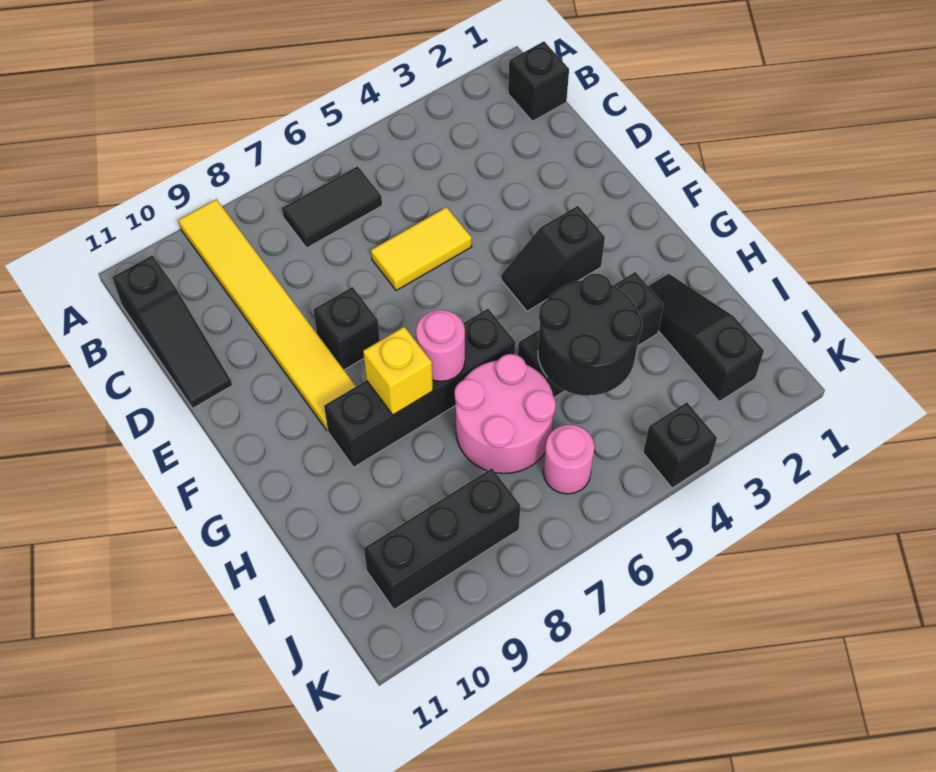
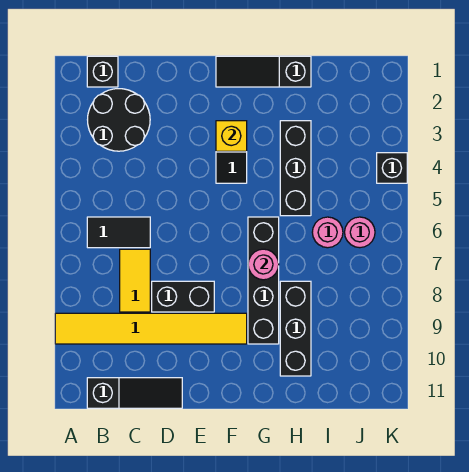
black 1x2 tile [282,166,382,248] -> black 1x2 tile turned to [87,217,150,248]
yellow 1x2 tile [371,207,472,291] -> yellow 1x2 tile moved to [120,249,150,312]
black 1x1 brick [313,287,380,370] -> black 1x2 brick [152,281,214,312]
yellow 1x1 brick [363,327,433,415] -> yellow 1x1 brick moved to [216,121,247,151]
black 1x3 slope [648,274,764,402] -> black 1x3 slope moved to [216,56,311,87]
black 2x2 round brick [538,274,643,396] -> black 2x2 round brick moved to [88,89,150,151]
pink 2x2 round brick [455,354,556,473] -> pink 1x1 round brick [312,217,343,248]
black 1x3 brick [364,468,521,609] -> black 1x3 brick moved to [280,281,311,376]

